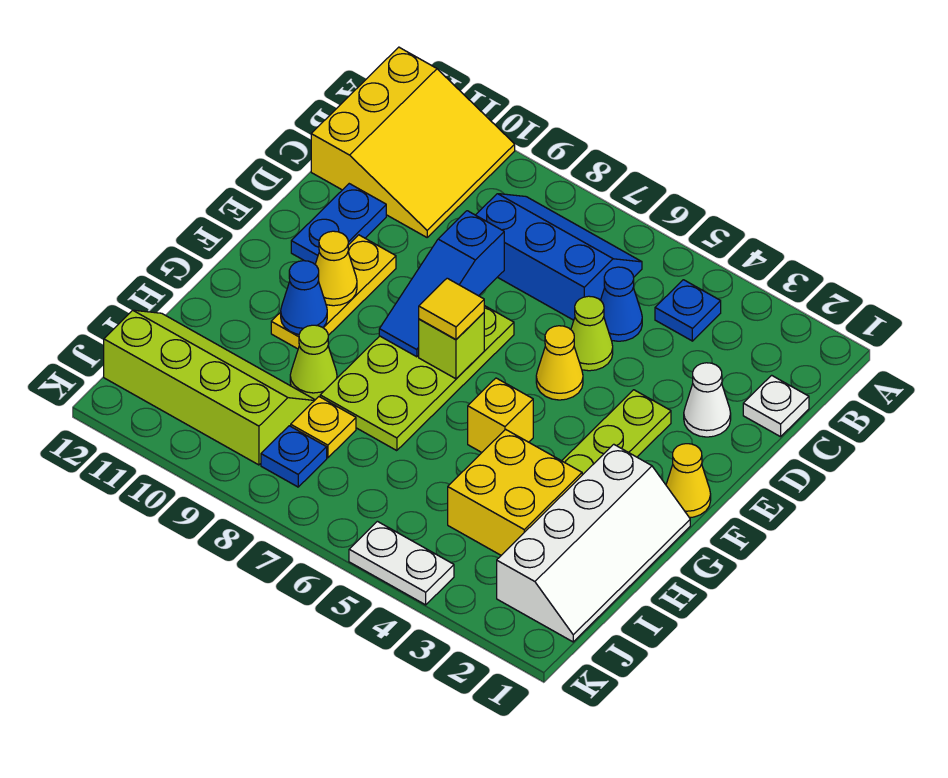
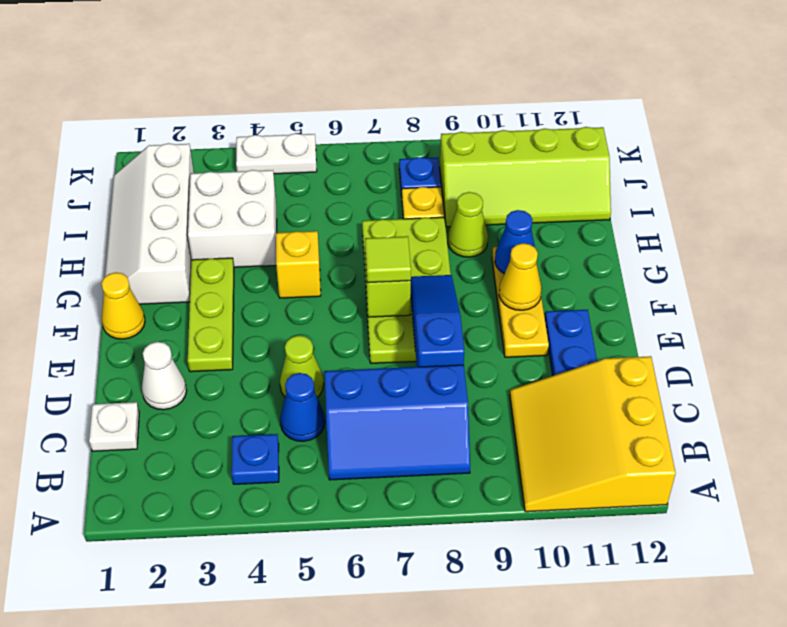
yellow 1x1 cone [536,326,583,400] -> none
yellow 1x1 tile [419,278,484,340] -> lime 1x1 tile [365,236,411,283]
yellow 2x2 brick [448,429,582,555] -> white 2x2 brick [188,170,277,267]

